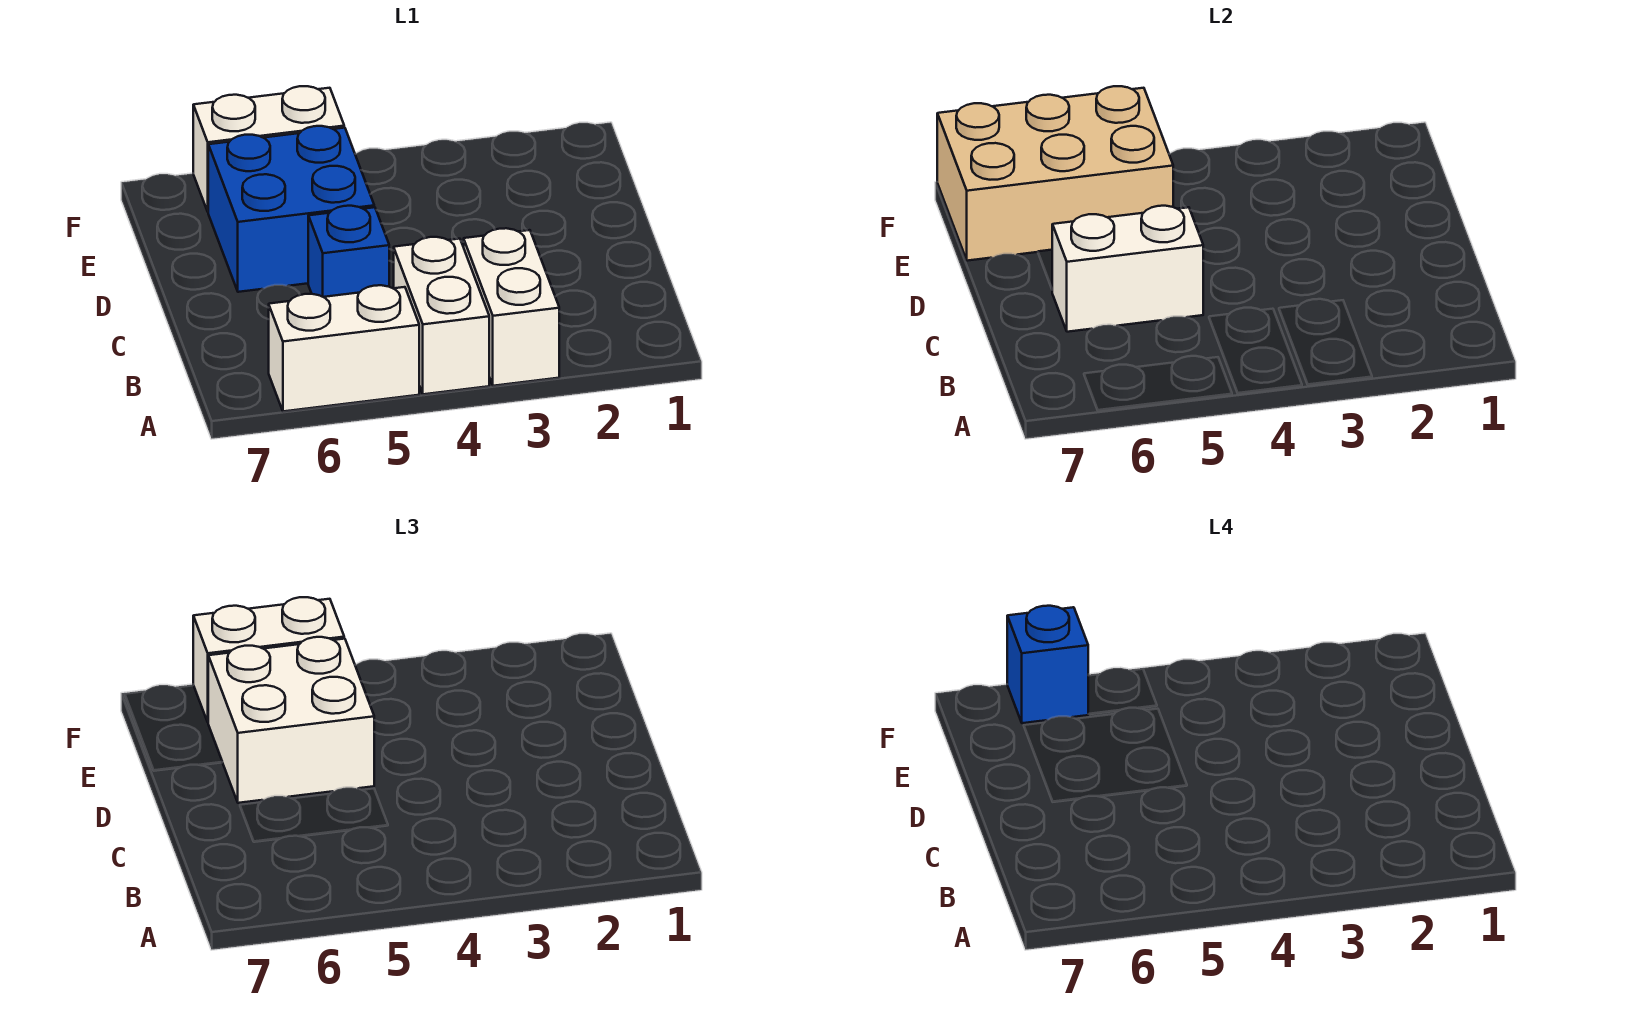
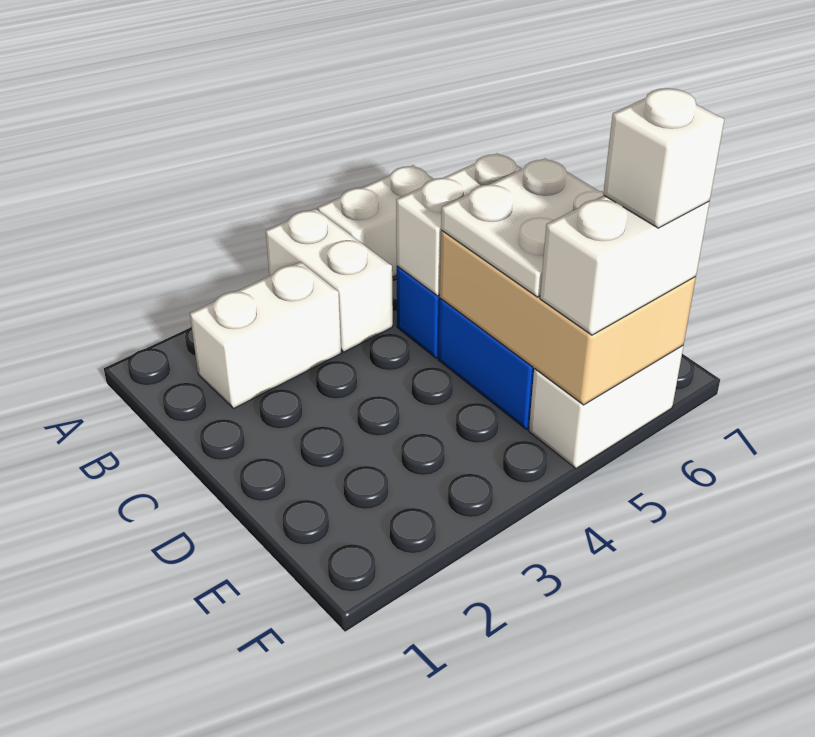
white 1x2 brick [464,228,559,386] -> white 1x2 brick turned to [190,262,341,408]
white 2x2 brick [208,637,374,803] -> white 2x2 plate [441,158,603,297]
tan 2x3 brick [937,86,1173,261] -> tan 2x3 brick turned to [440,230,696,405]
blue 1x1 brick [1007,606,1088,723] -> white 1x1 brick [603,88,724,228]

